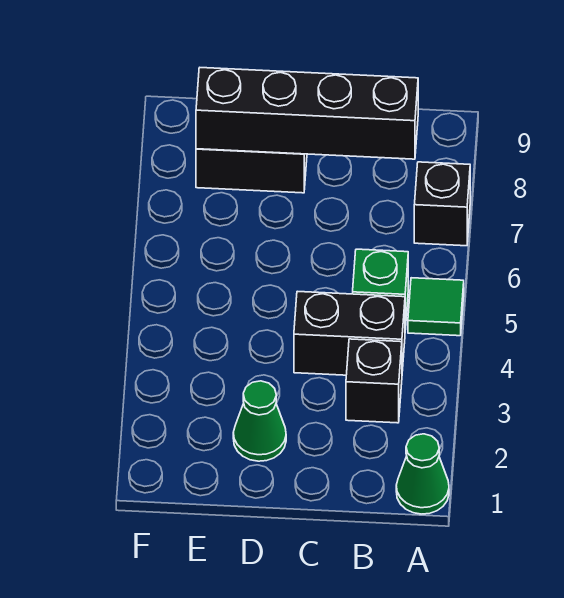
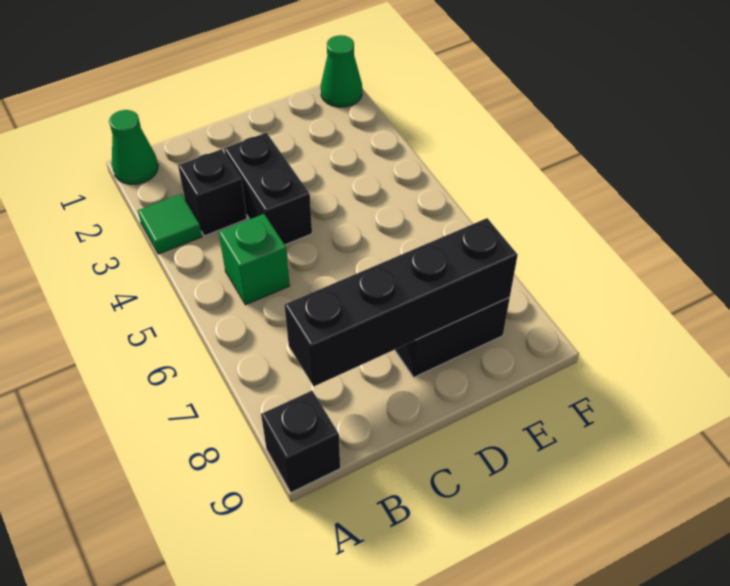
green 1x1 tile [408,278,464,336] -> green 1x1 tile moved to [138,194,202,254]
black 1x1 brick [414,162,470,246] -> black 1x1 brick moved to [261,391,340,492]
black 1x2 brick [294,291,405,375] -> black 1x2 brick turned to [224,133,312,245]
green 1x1 cone [233,381,286,461] -> green 1x1 cone moved to [321,35,362,107]

